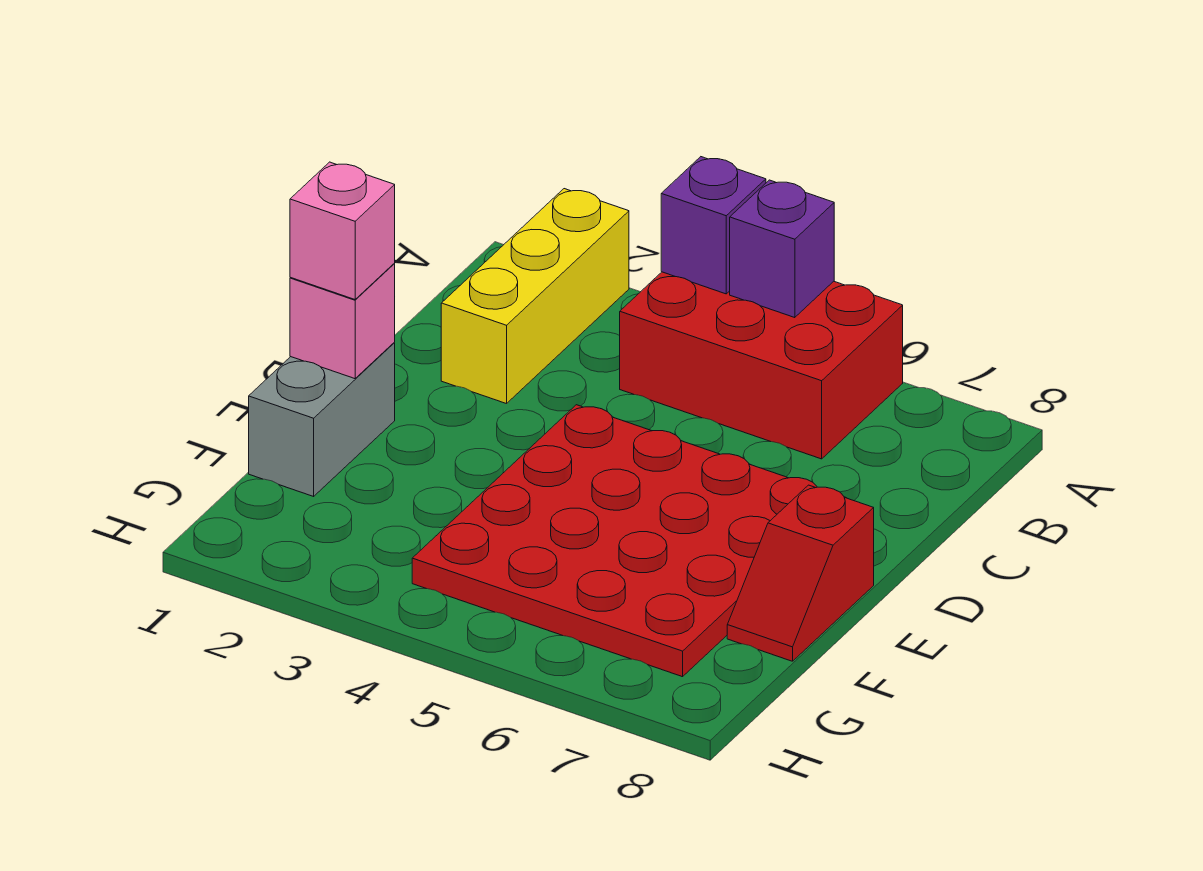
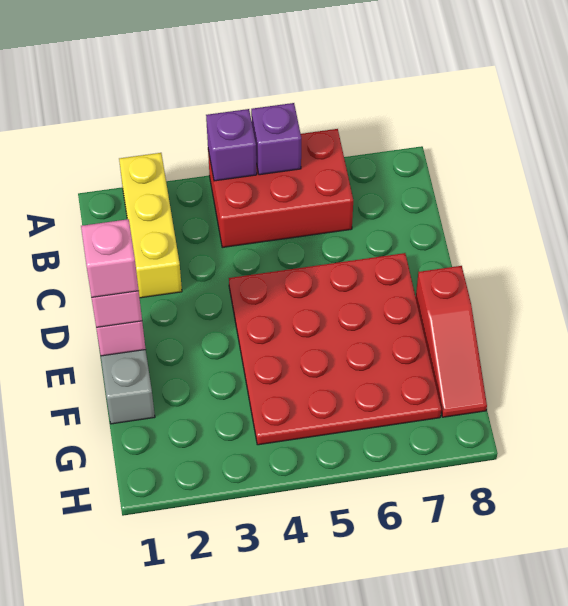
none -> pink 1x1 brick [81,219,139,297]
red 1x2 slope [727,485,874,661] -> red 1x3 slope [416,266,487,417]

